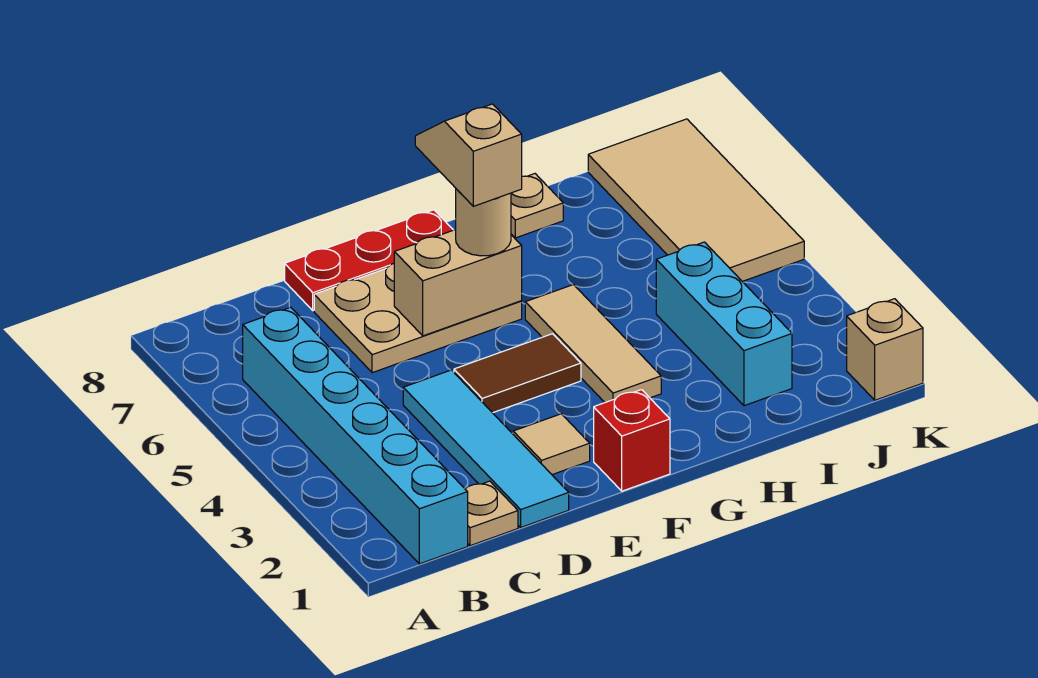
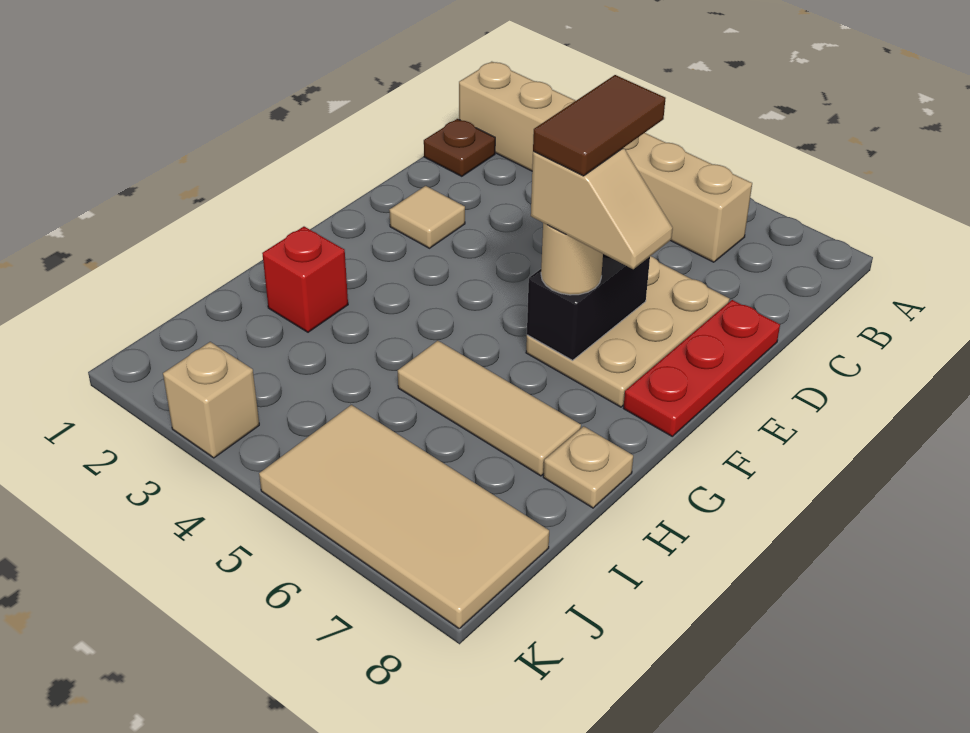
cyan 1x6 brick [243,307,468,564] -> tan 1x6 brick [459,62,752,262]
tan 1x1 plate [465,481,518,546] -> brown 1x1 plate [424,119,495,176]
cyan 1x4 tile [403,370,569,527] -> none
brown 1x2 tile [454,334,581,413] -> brown 1x2 tile moved to [533,75,666,176]
tan 1x2 brick [394,230,522,336] -> black 1x2 brick [527,254,650,360]
red 1x1 brick [594,390,670,491] -> red 1x1 brick moved to [262,227,348,332]
tan 1x3 tile [525,285,661,402] -> tan 1x3 tile moved to [398,341,581,476]
cyan 1x3 brick [656,242,792,406] -> none
tan 1x1 brick [847,299,923,400] -> tan 1x1 brick moved to [163,342,259,458]

